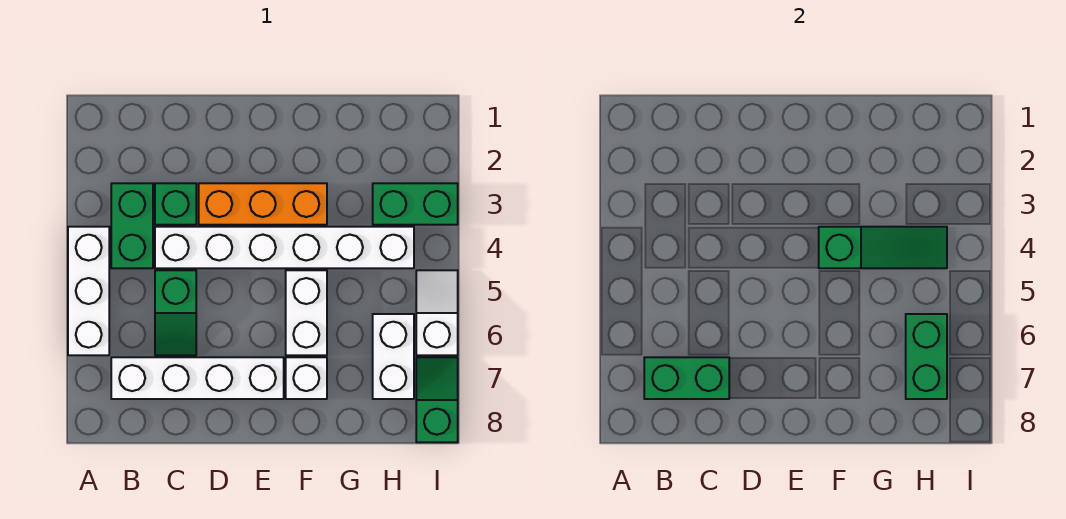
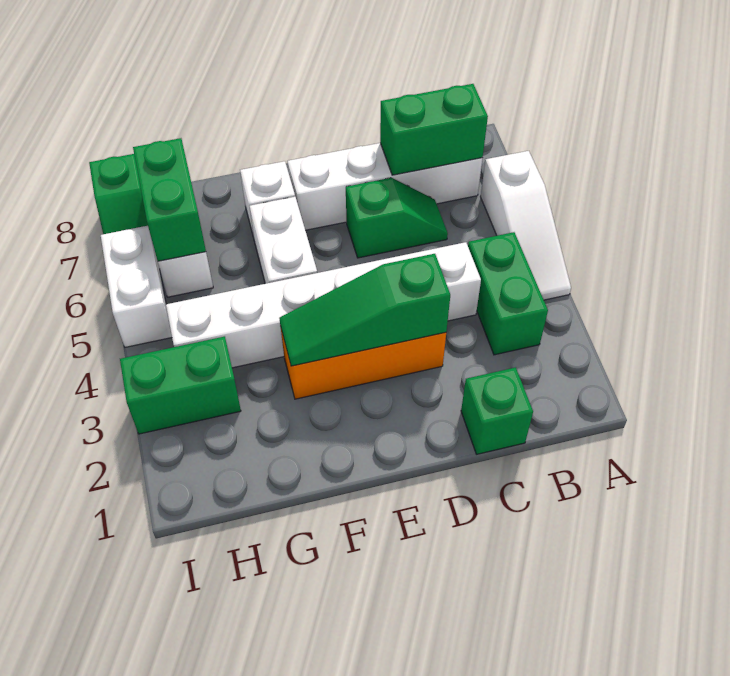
white 1x3 brick [68,227,109,355] -> white 1x3 slope [481,151,571,300]
green 1x1 brick [155,183,196,225] -> green 1x1 brick moved to [461,367,533,454]
green 1x2 slope [155,270,196,355] -> green 1x2 slope turned to [346,178,448,258]
green 1x3 slope [819,227,947,268] -> green 1x3 slope moved to [280,254,450,366]
white 1x2 slope [416,270,458,355] -> white 1x2 brick [101,226,172,347]

